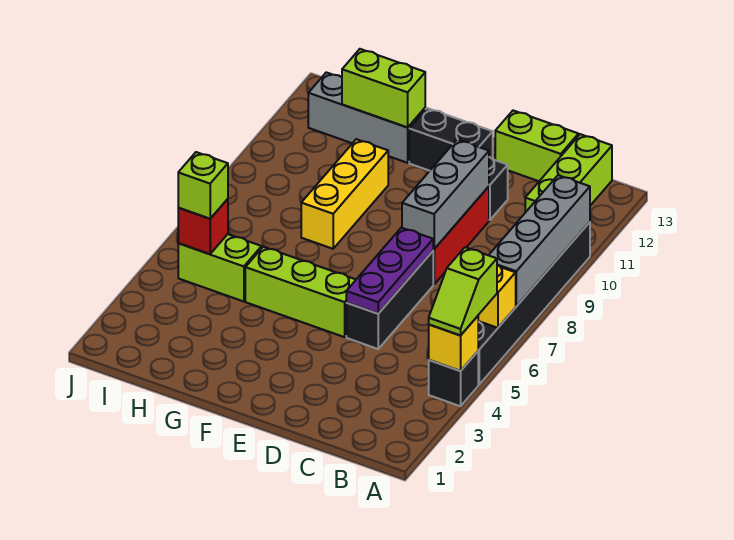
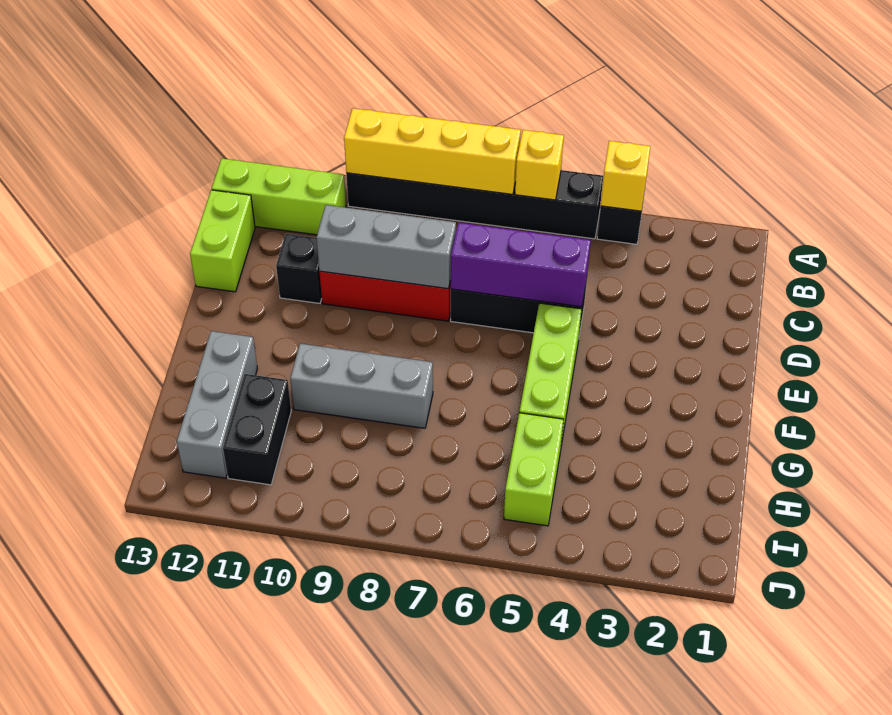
lime 1x2 slope [429,247,497,335] -> none
grey 1x4 brick [489,175,590,306] -> yellow 1x4 brick [344,108,521,194]
purple 1x3 plate [346,228,433,314] -> purple 1x3 brick [451,222,591,307]
black 1x2 brick [409,108,493,171] -> black 1x2 brick moved to [223,374,291,485]
yellow 1x3 brick [301,139,388,249] -> grey 1x3 brick [290,344,433,428]
lime 1x2 brick [342,49,425,127] -> none
red 1x1 brick [178,199,228,254] -> none
lime 1x1 brick [178,152,228,219] -> none

